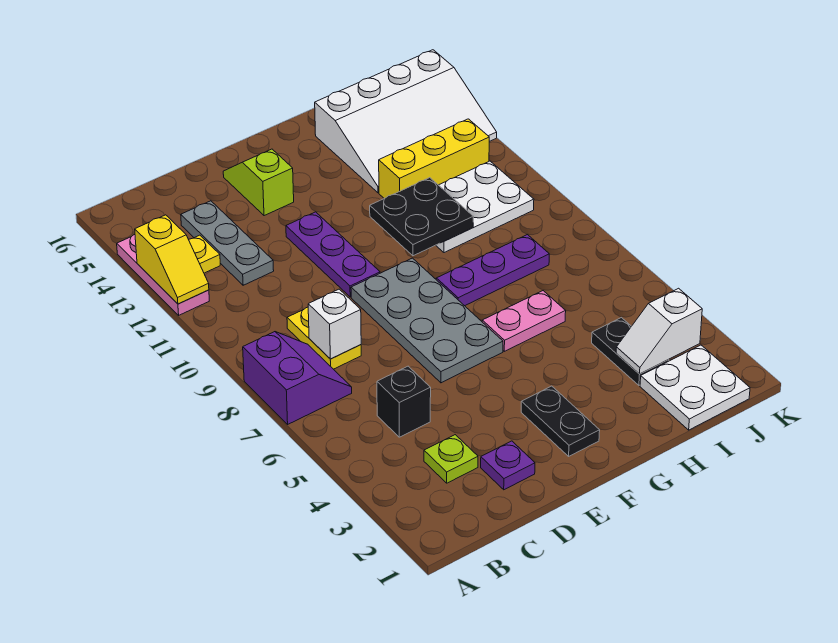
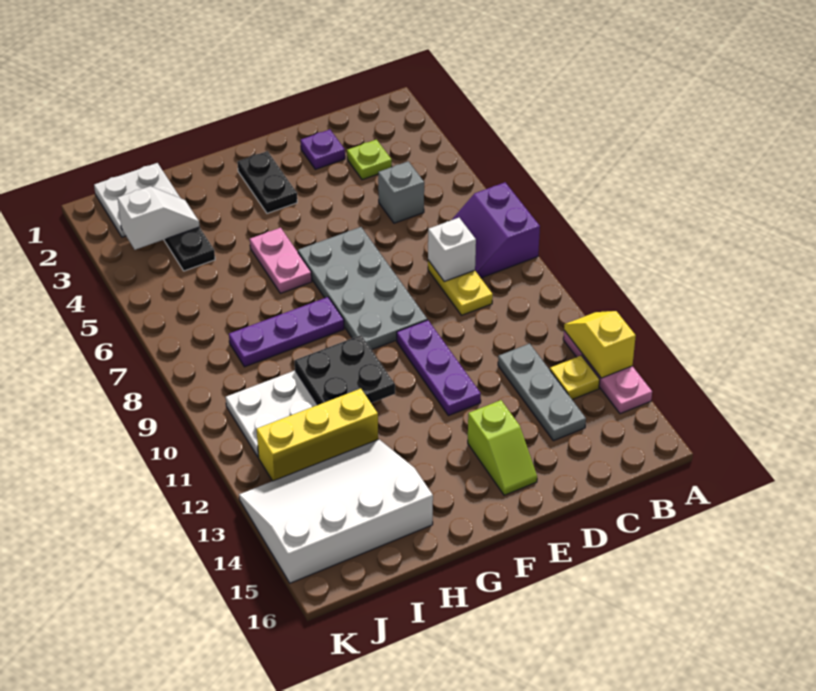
black 1x1 brick [377,366,431,437] -> grey 1x1 brick [378,161,424,223]
pink 1x2 plate [482,291,566,351] -> pink 1x2 plate turned to [250,228,312,293]

